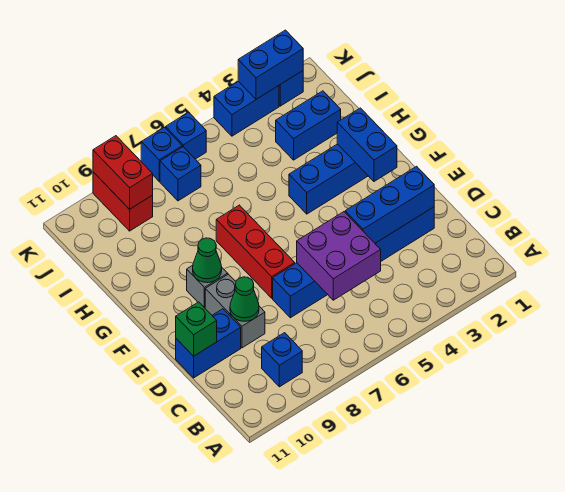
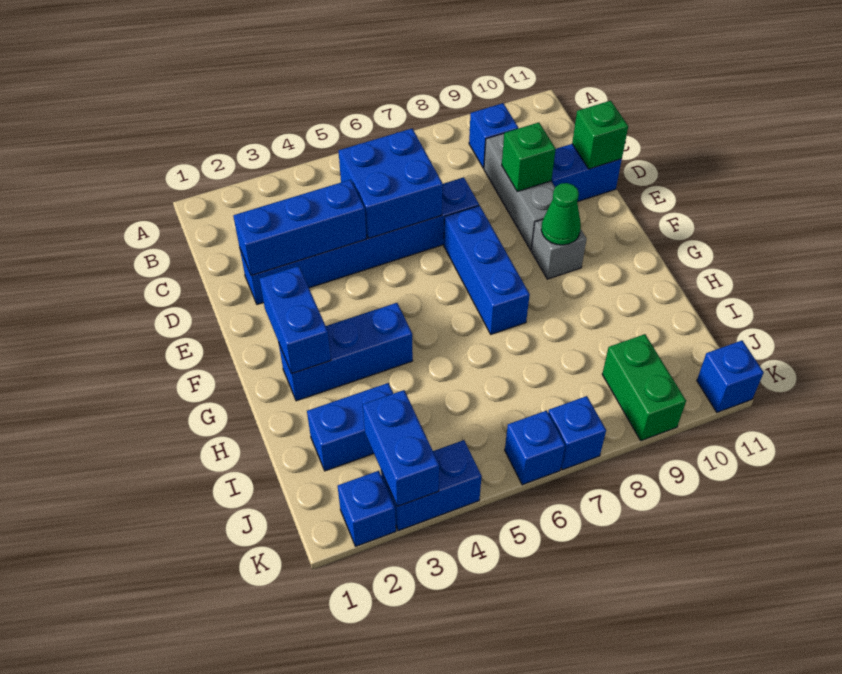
purple 2x2 brick [297,212,381,300] -> blue 2x2 brick [339,129,443,238]
grey 1x2 brick [205,274,265,348] -> grey 1x3 brick [484,133,555,250]
green 1x1 cone [230,277,259,321] -> green 1x1 brick [502,123,556,191]
red 1x3 brick [216,205,295,298] -> blue 1x3 brick [444,206,530,334]
blue 1x1 brick [160,147,201,201] -> blue 1x1 brick moved to [697,341,764,412]
red 1x2 brick [93,172,153,231] -> green 1x2 brick [602,334,686,441]
red 1x2 brick [93,136,153,209] -> none
blue 1x2 brick [238,30,303,99] -> blue 1x2 brick turned to [363,390,439,506]

